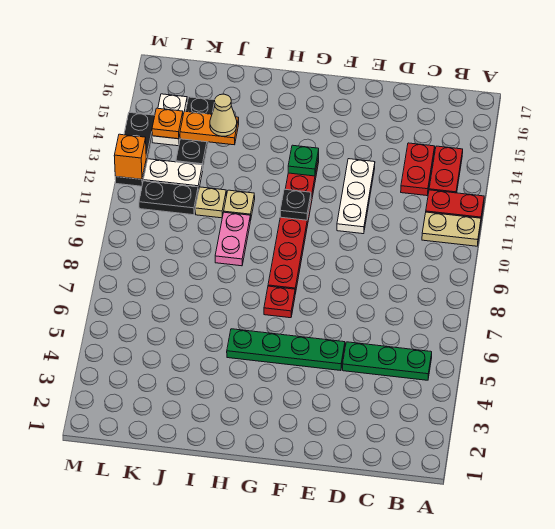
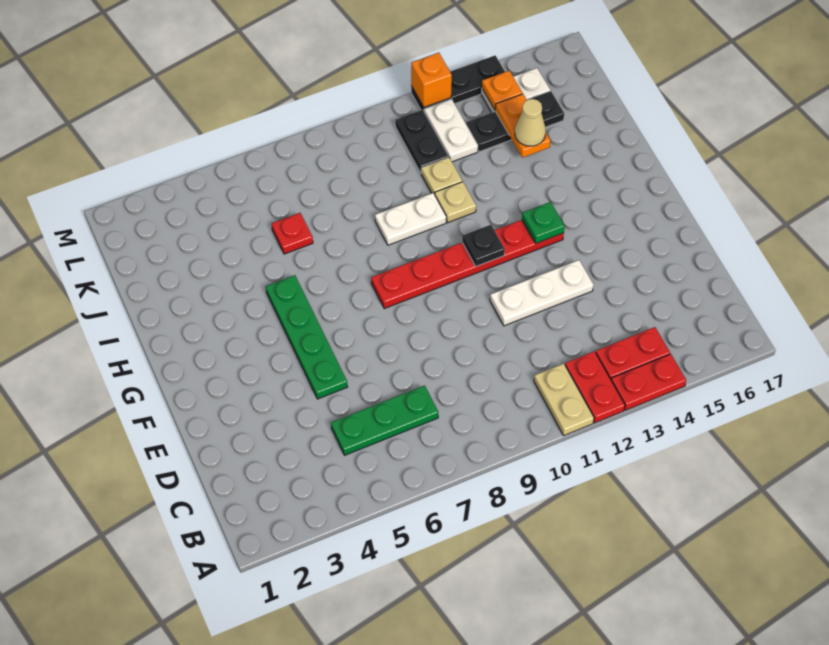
green 1x3 plate [343,342,432,380] -> green 1x3 plate turned to [331,385,438,455]
red 1x2 plate [401,143,435,196] -> red 1x2 plate moved to [611,354,686,410]
red 1x1 plate [264,286,295,318] -> red 1x1 plate moved to [272,213,313,254]
pink 1x2 plate [215,212,250,266] -> white 1x2 plate [375,193,446,245]

